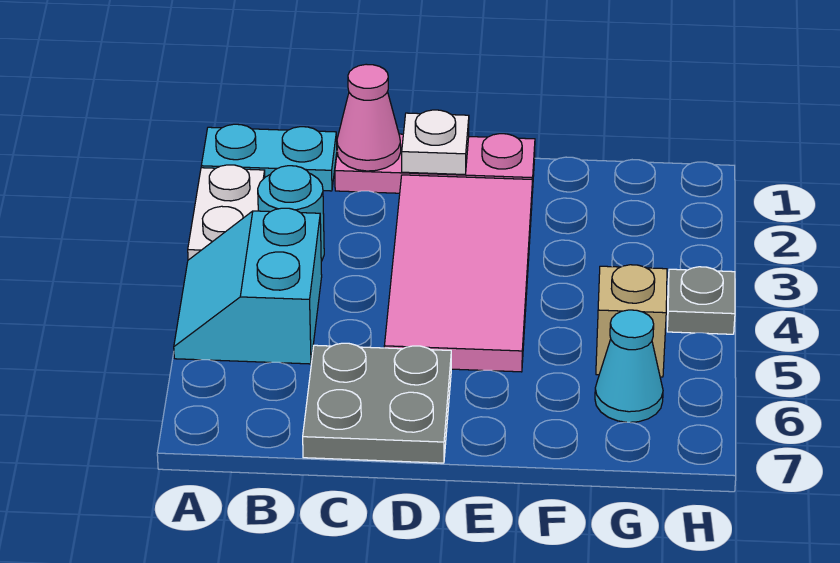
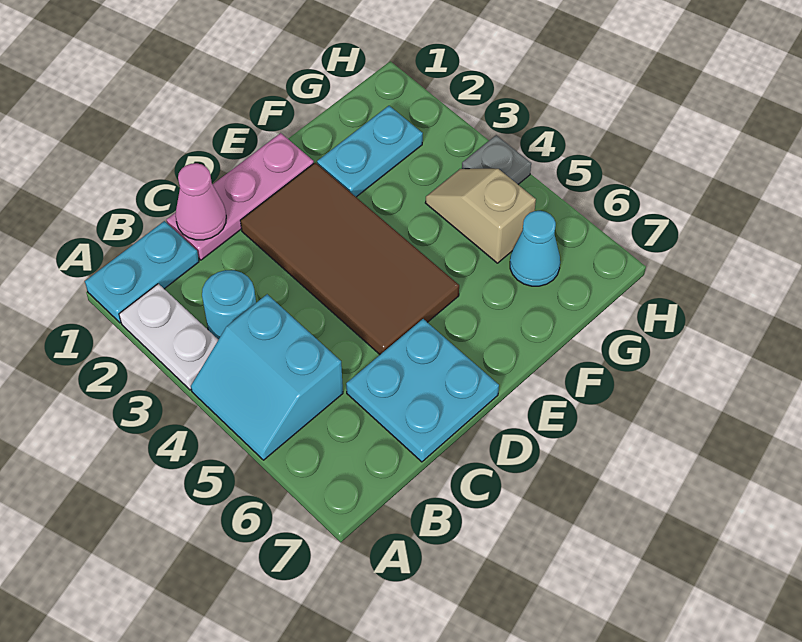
grey 2x2 plate [303,343,451,463] -> cyan 2x2 plate [346,319,499,462]
white 1x1 plate [402,110,469,174] -> none
pink 2x4 tile [384,175,533,372] -> brown 2x4 tile [240,163,459,354]
none -> cyan 1x2 plate [317,106,423,197]

